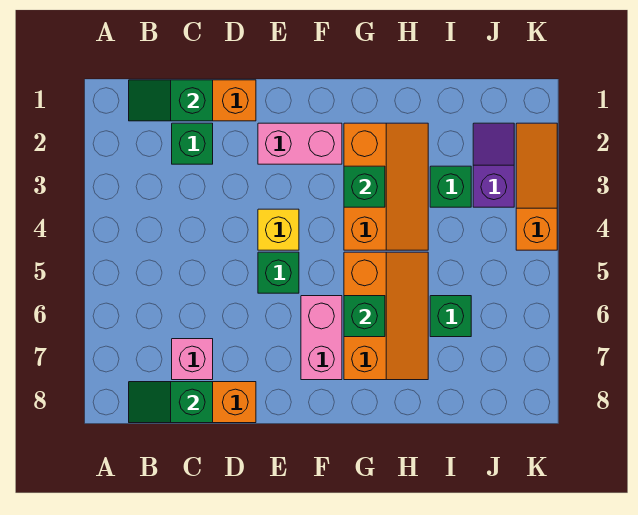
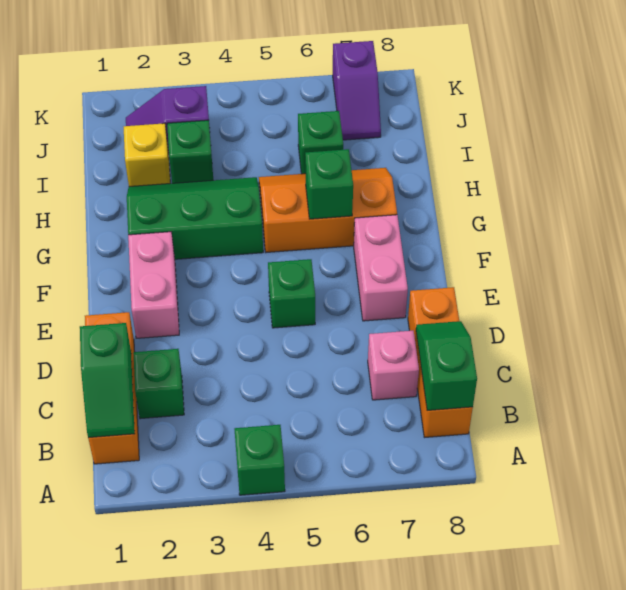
green 1x2 slope [129,382,213,423] -> green 1x2 slope turned to [416,321,477,411]
yellow 1x1 brick [258,209,299,250] -> yellow 1x1 brick moved to [124,123,170,186]
pink 1x2 brick [301,296,342,380] -> pink 1x2 brick turned to [354,215,408,321]
orange 2x3 slope [344,123,428,250] -> green 2x3 slope [127,177,263,259]
green 1x1 brick [344,166,385,207] -> green 1x1 brick moved to [234,425,285,495]
none -> purple 1x2 slope [333,41,381,140]
orange 1x3 slope [516,123,557,250] -> none

